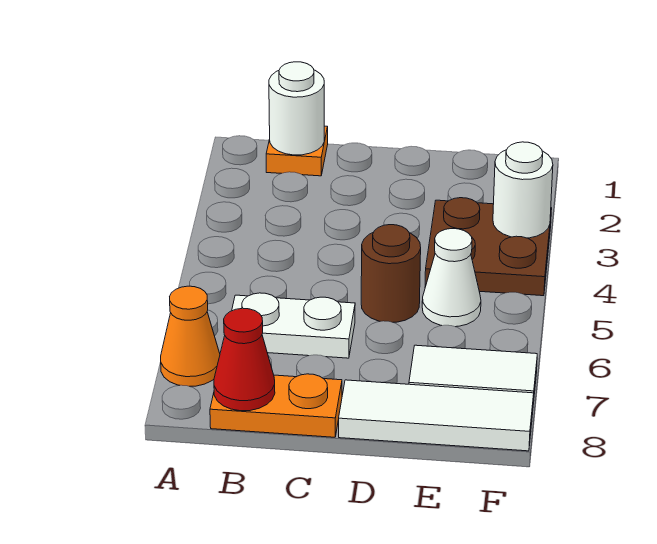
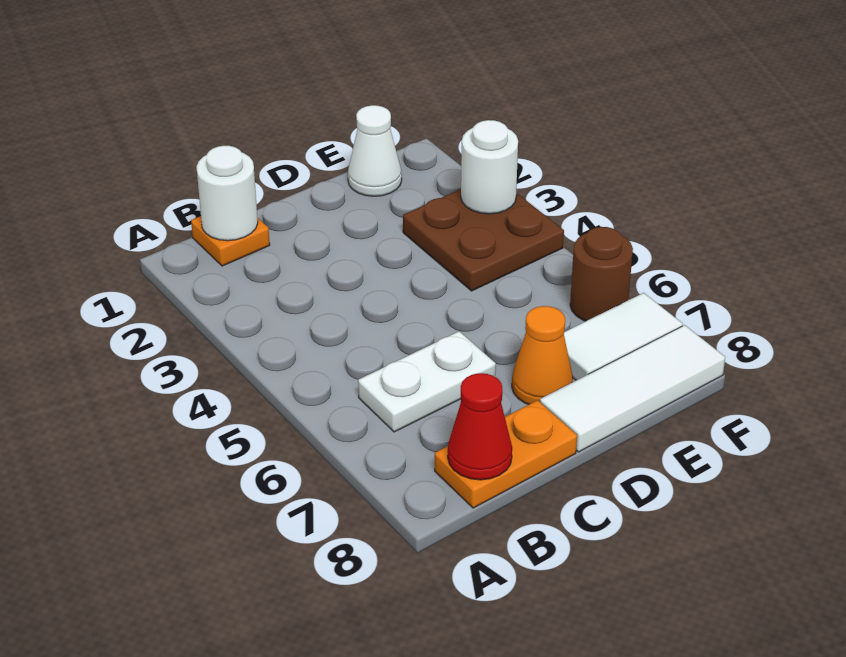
orange 1x1 cone [161,286,220,386] -> orange 1x1 cone moved to [512,306,573,405]
brown 1x1 round brick [361,225,421,322] -> brown 1x1 round brick moved to [570,227,633,321]
white 1x1 cone [422,229,481,327] -> white 1x1 cone moved to [348,105,402,196]

